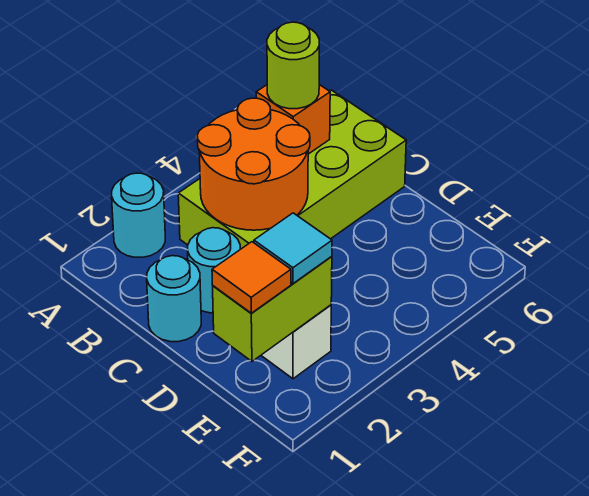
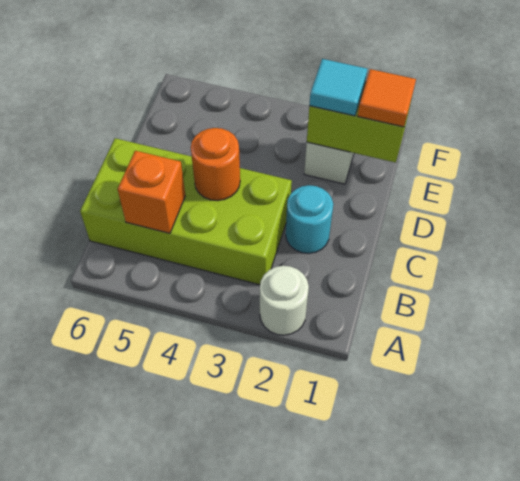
cyan 1x1 round brick [112,173,165,257] -> white 1x1 round brick [260,266,309,335]
orange 2x2 round brick [197,98,310,230] -> orange 1x1 round brick [191,128,240,201]
lime 1x1 round brick [267,22,319,109] -> none
cyan 1x1 round brick [147,256,201,342] -> none

